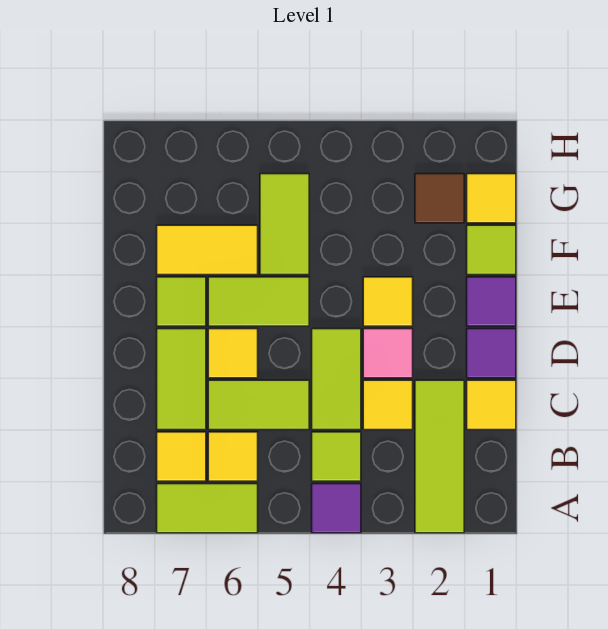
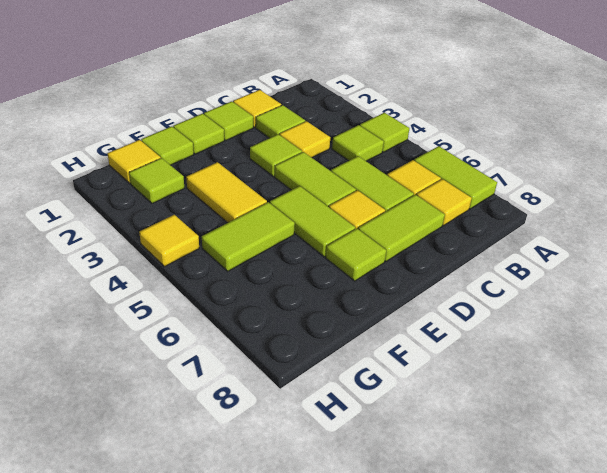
lime 1x3 tile [415,380,464,533] -> lime 1x1 tile [256,105,305,138]
purple 1x1 tile [312,484,361,533] -> lime 1x1 tile [360,113,410,152]
lime 1x2 tile [312,329,361,430] -> lime 1x2 tile turned to [275,152,356,207]
purple 1x1 tile [467,329,516,378] -> lime 1x1 tile [204,101,253,140]
pink 1x1 tile [363,329,413,378] -> lime 1x1 tile [250,134,302,177]
purple 1x1 tile [467,277,516,326] -> lime 1x1 tile [173,114,224,154]
yellow 1x1 tile [363,277,413,326] -> yellow 1x1 tile moved to [139,215,199,267]
yellow 1x2 tile [157,225,258,275] -> yellow 1x2 tile moved to [186,162,267,223]
brown 1x1 tile [415,174,464,223] -> lime 1x1 tile [129,158,184,204]

